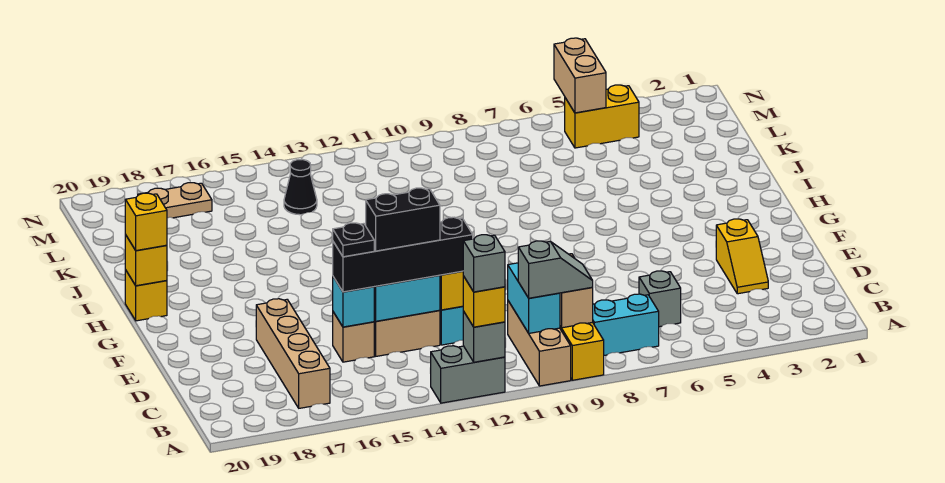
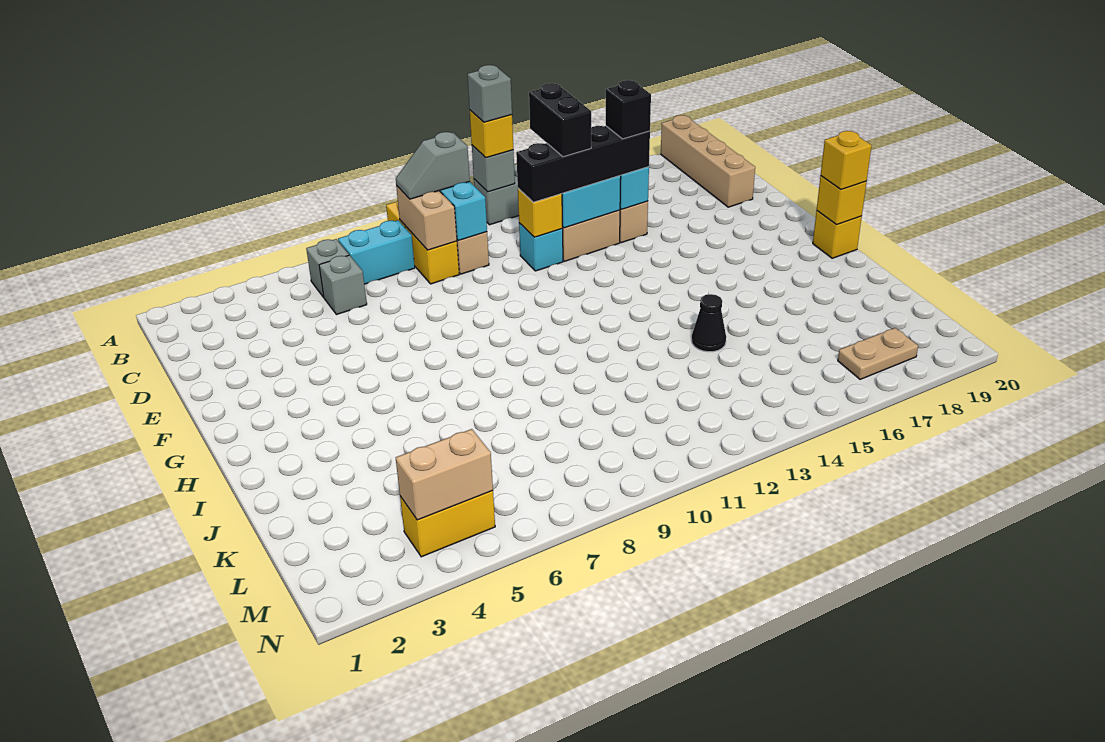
none -> grey 1x1 brick [306,239,349,297]
tan 1x4 brick [256,299,330,408] -> tan 1x4 brick moved to [661,115,755,207]
yellow 1x2 slope [716,219,768,294] -> none
black 1x2 brick [366,188,440,251] -> black 1x2 brick turned to [529,83,591,157]
black 1x1 plate [333,223,374,257] -> black 1x1 brick [606,80,651,139]
black 1x1 cone [284,159,317,215] -> black 1x1 cone moved to [692,294,726,352]
tan 1x2 brick [554,38,606,113] -> tan 1x2 brick turned to [396,429,493,520]

